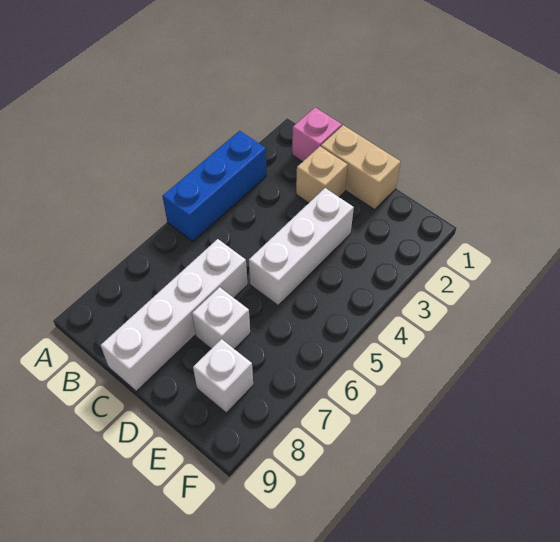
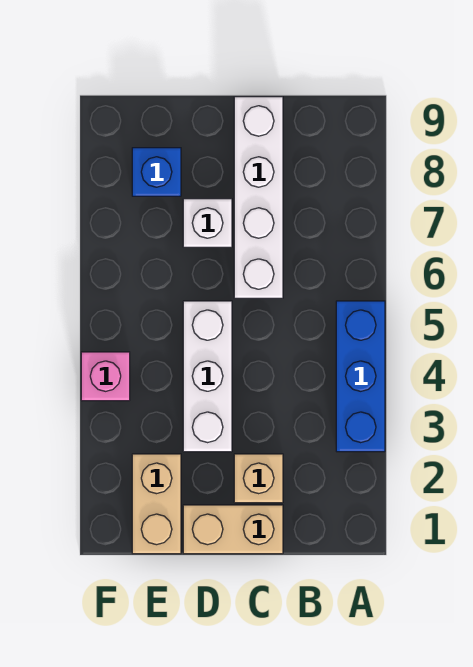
pink 1x1 brick [292,108,342,162] -> pink 1x1 brick moved to [81,352,130,401]
none -> tan 1x2 brick [132,454,181,554]
white 1x1 brick [193,339,253,413] -> blue 1x1 brick [132,148,181,196]

